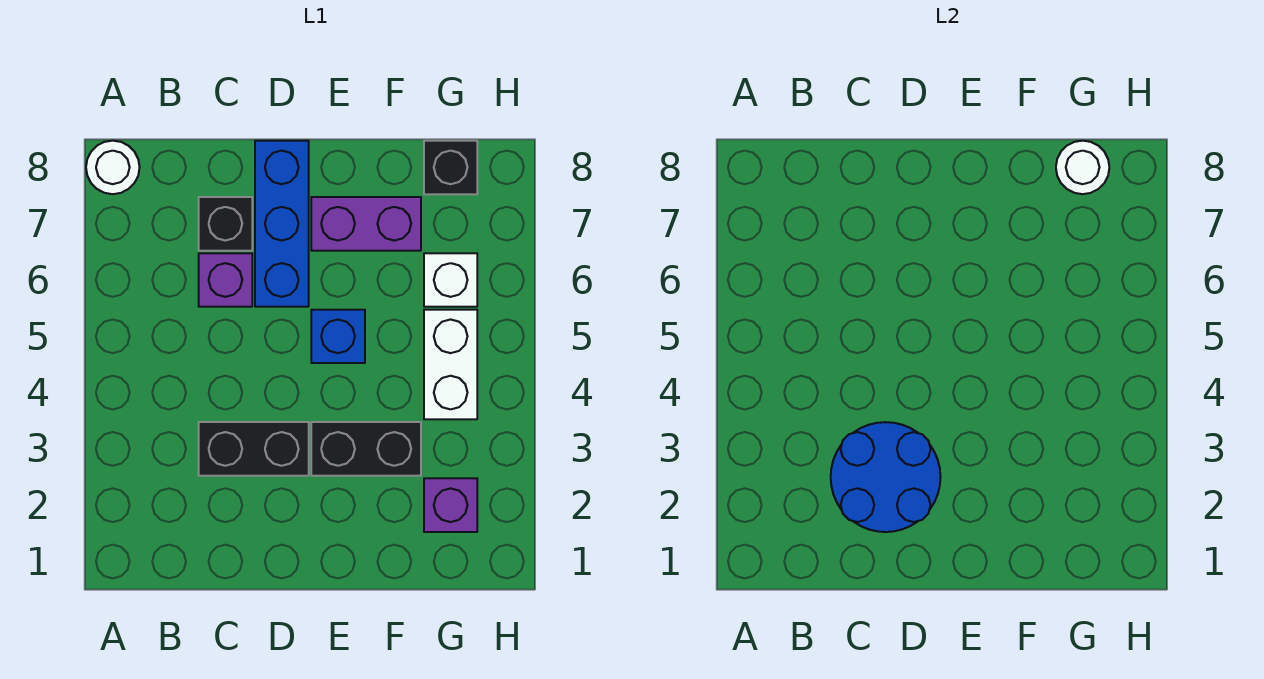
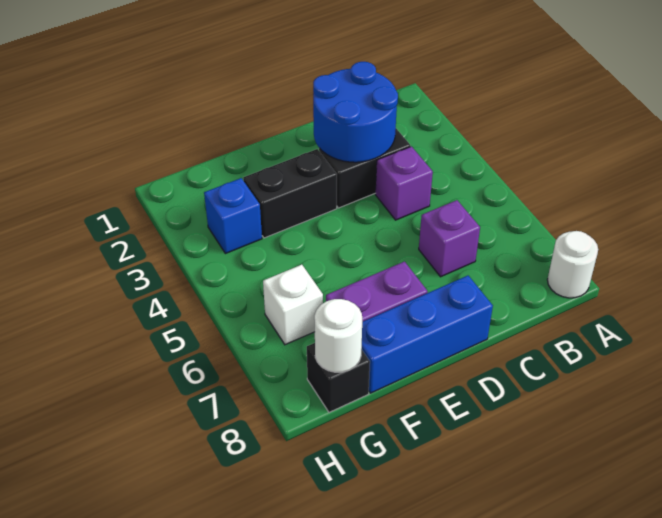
black 1x1 brick [199,197,252,251] -> none
blue 1x3 brick [255,141,309,307] -> blue 1x3 brick turned to [362,276,493,393]
blue 1x1 brick [311,310,365,363] -> blue 1x1 brick moved to [204,178,262,254]
purple 1x1 brick [424,478,477,532] -> purple 1x1 brick moved to [375,146,433,220]
white 1x2 brick [424,310,477,419] -> none

